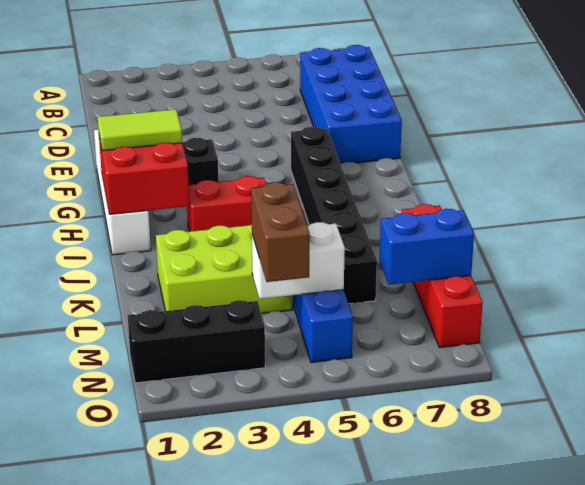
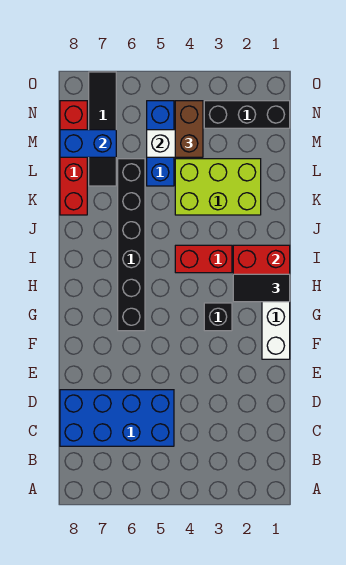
blue 2x4 brick [300,45,402,164] -> blue 2x4 brick turned to [60,390,174,446]
lime 1x2 tile [98,109,182,151] -> black 1x2 tile [233,274,290,302]
none -> black 1x4 tile [89,72,116,186]

